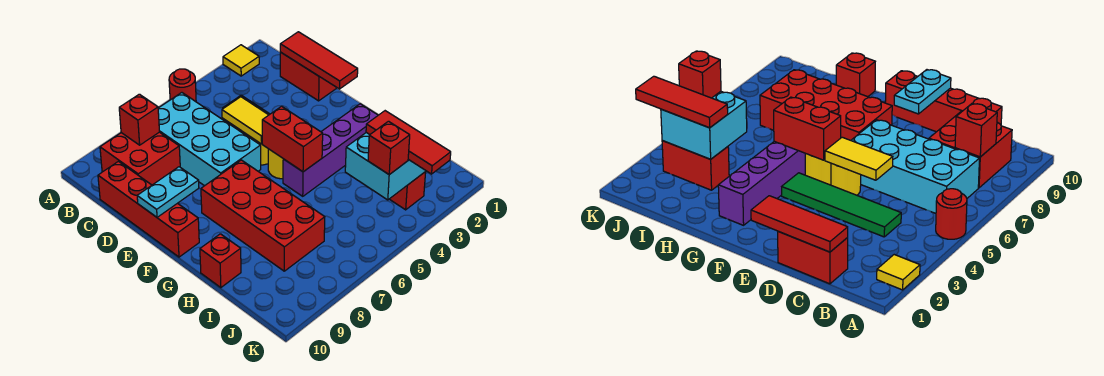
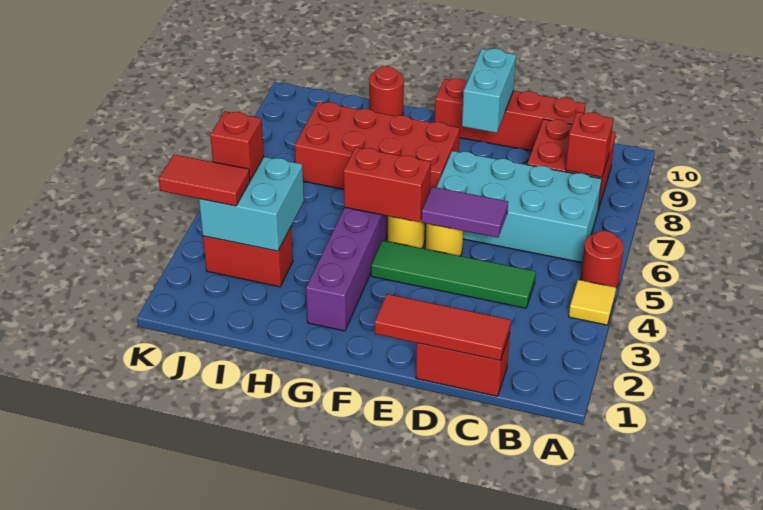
yellow 1x1 tile [223,45,259,76] -> yellow 1x1 tile moved to [569,280,616,325]
yellow 1x2 tile [222,97,268,144] -> purple 1x2 tile [422,187,508,238]
cyan 1x2 plate [137,167,199,217] -> cyan 1x2 brick [462,49,516,133]
red 1x1 brick [200,234,241,288] -> red 1x1 round brick [369,66,404,116]
red 1x3 tile [366,111,451,174] -> red 1x2 tile [159,155,250,206]

